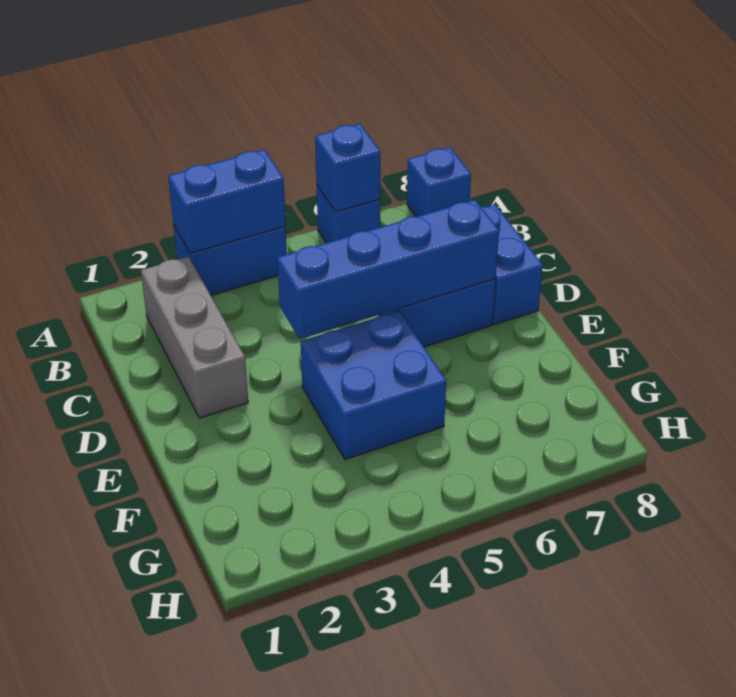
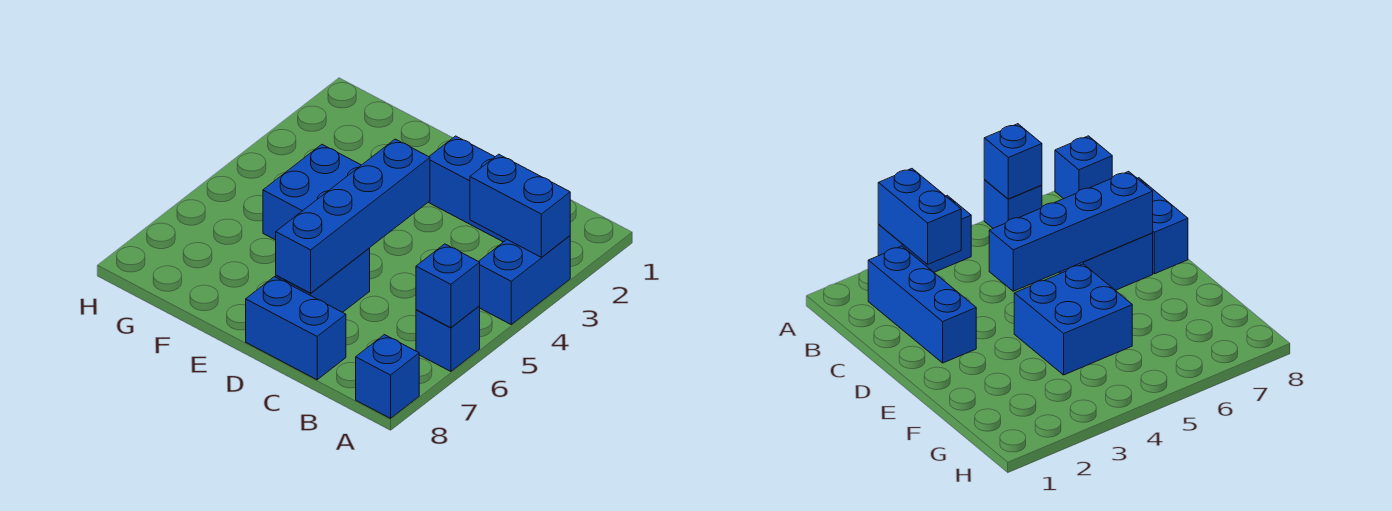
blue 1x2 brick [168,150,286,254] -> blue 1x2 brick turned to [470,154,570,257]
grey 1x3 brick [141,256,248,418] -> blue 1x3 brick [428,136,507,242]

